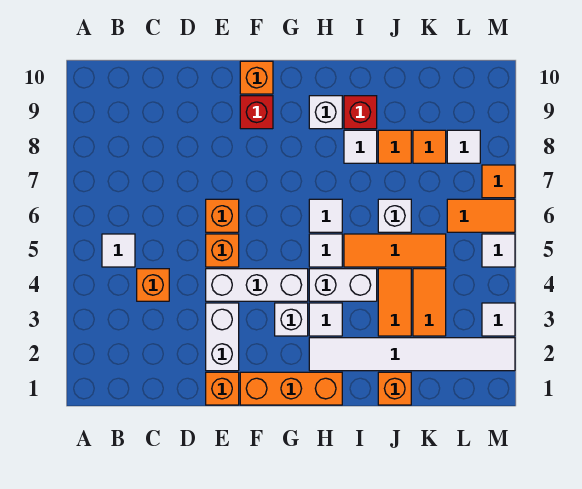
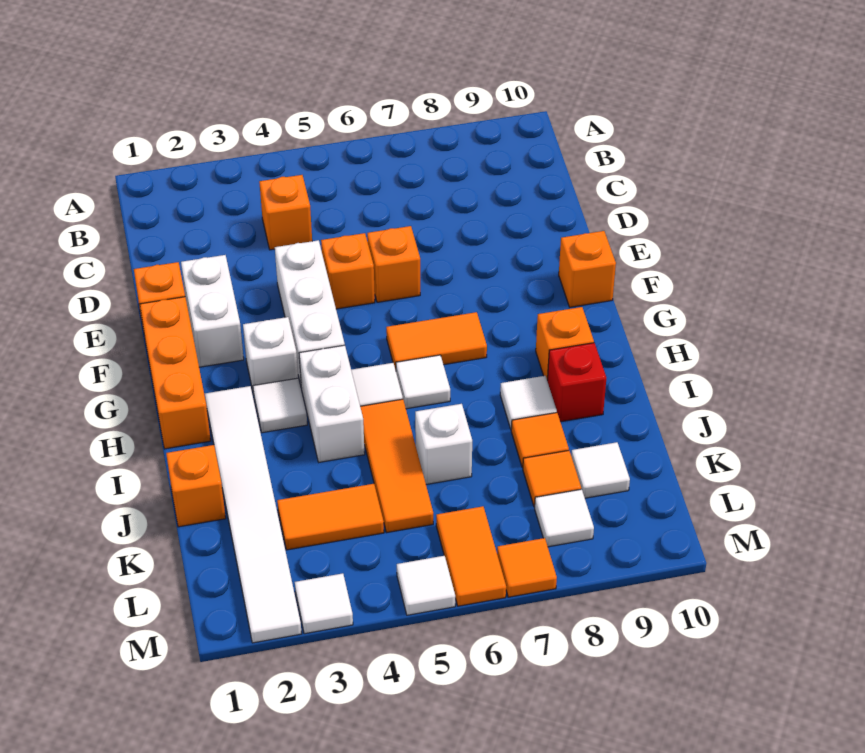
white 1x1 tile [102,234,135,267] -> white 1x1 tile moved to [571,442,630,498]
white 1x2 brick [206,303,239,371] -> white 1x2 brick turned to [181,255,244,367]
red 1x1 brick [240,96,273,129] -> none
white 1x1 brick [309,96,342,129] -> orange 1x1 brick [536,307,594,381]
orange 1x2 tile [378,269,411,336] -> orange 1x2 tile moved to [386,312,487,370]

